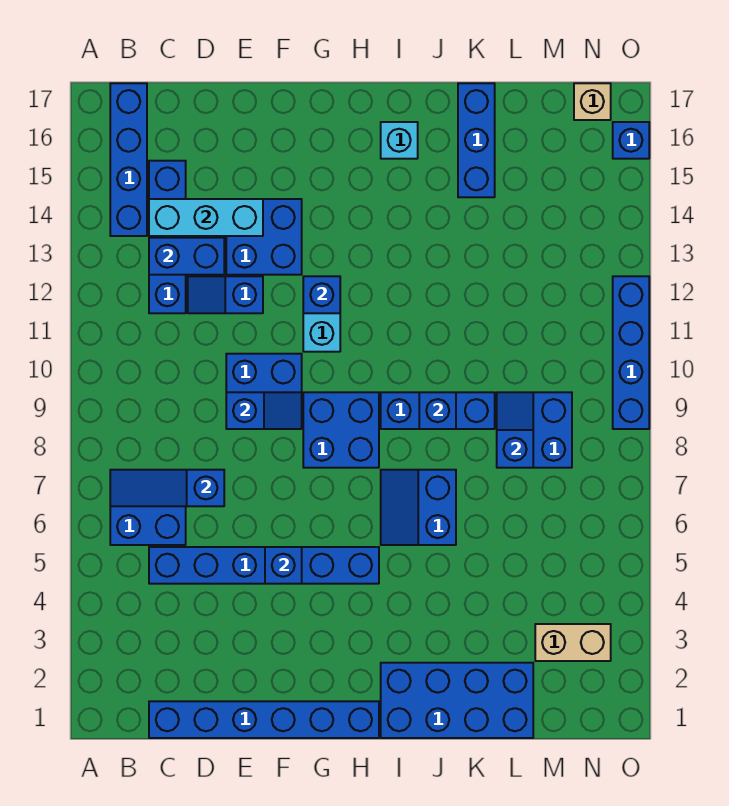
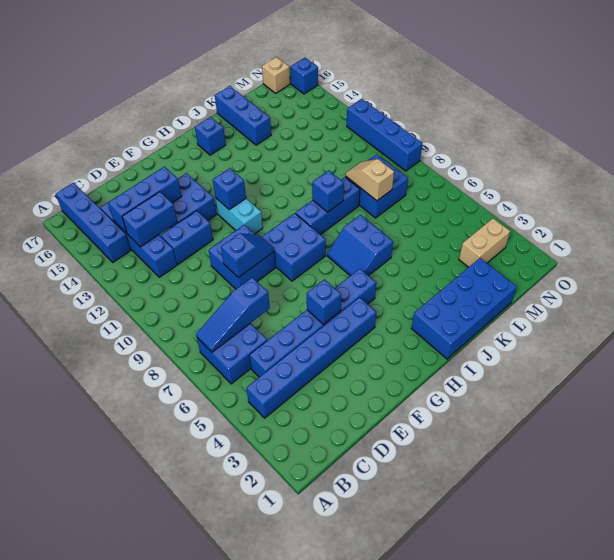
blue 1x6 brick [149,701,379,738] -> blue 1x6 brick moved to [246,297,376,418]
cyan 1x3 brick [149,199,263,236] -> blue 1x3 brick [108,167,182,233]
blue 1x2 slope [188,276,263,313] -> blue 1x2 brick [161,211,213,264]
cyan 1x1 brick [381,122,418,159] -> blue 1x1 brick [195,117,226,155]
blue 1x2 slope [497,392,533,468] -> tan 1x2 slope [346,159,394,201]

